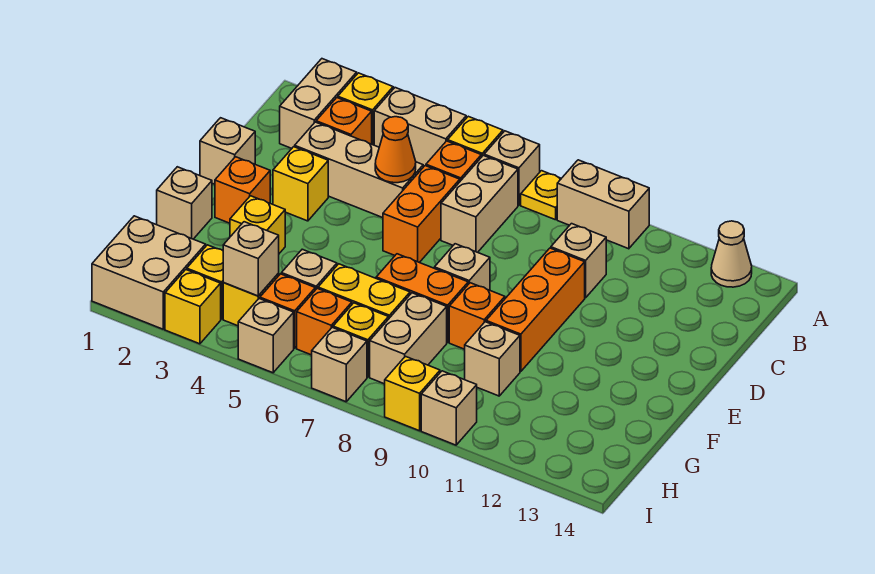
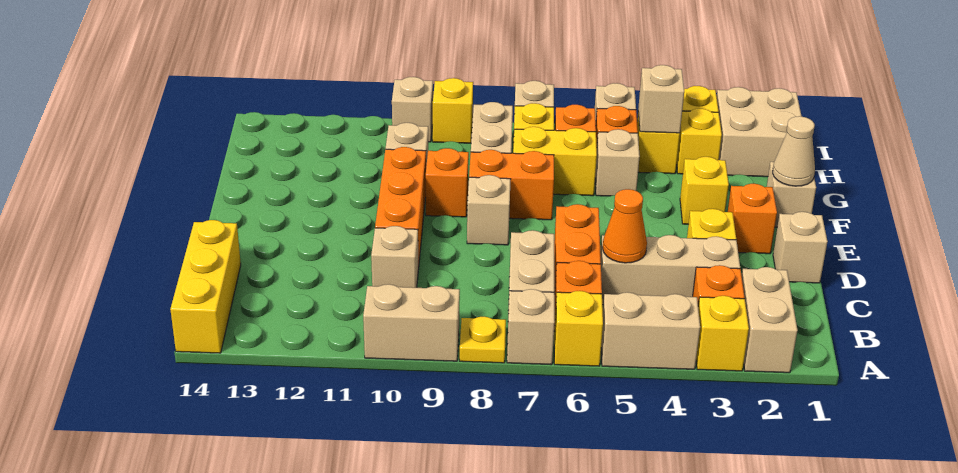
tan 1x1 cone [711,221,752,287] -> tan 1x1 cone moved to [773,116,815,186]
none -> yellow 1x3 brick [170,220,241,353]

